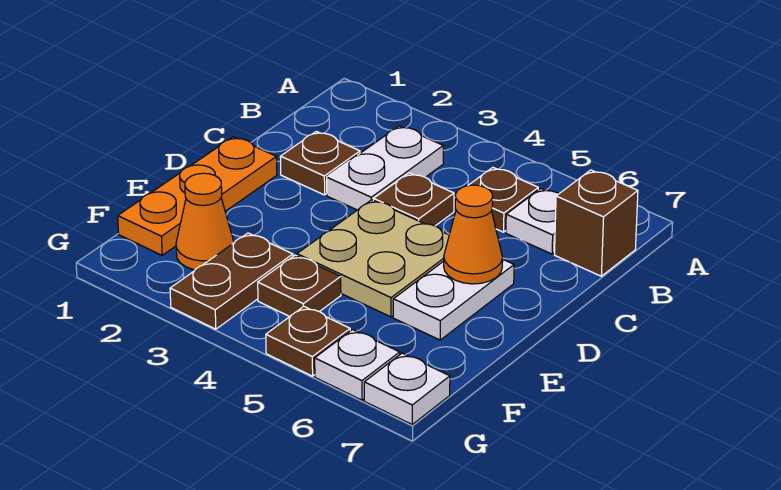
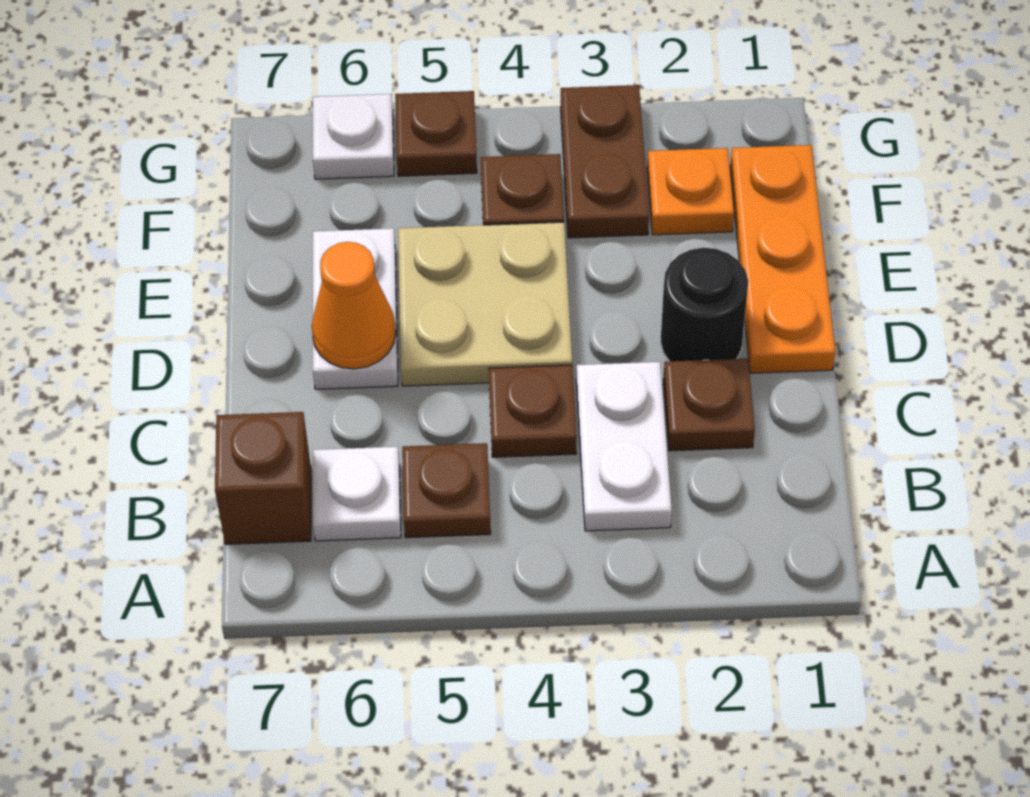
none -> black 1x1 round brick [661,248,748,361]
orange 1x1 cone [176,173,234,270] -> orange 1x1 plate [647,148,734,235]
white 1x1 plate [364,353,450,424] -> none

